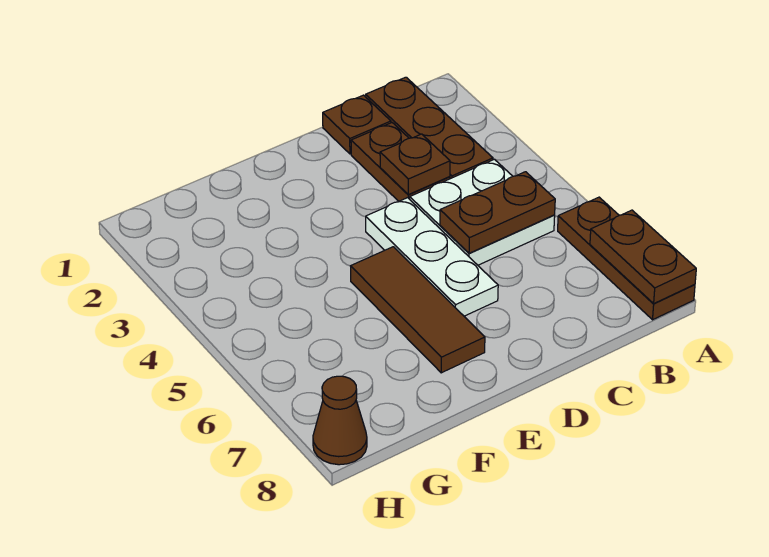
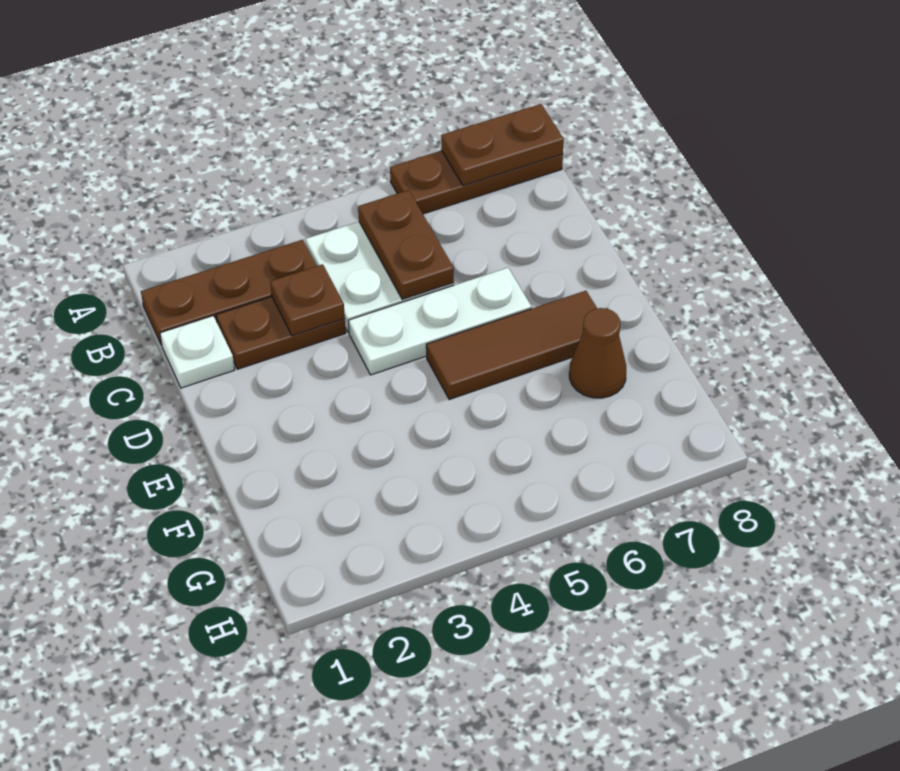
brown 1x1 plate [323,95,391,154] -> white 1x1 plate [160,316,235,388]
brown 1x1 cone [313,376,367,465] -> brown 1x1 cone moved to [569,308,626,398]

